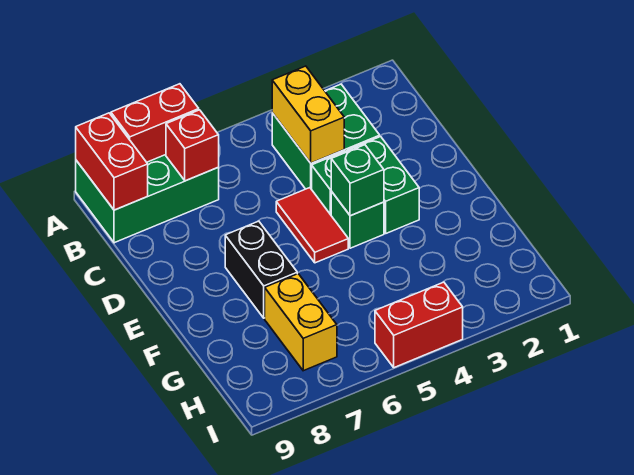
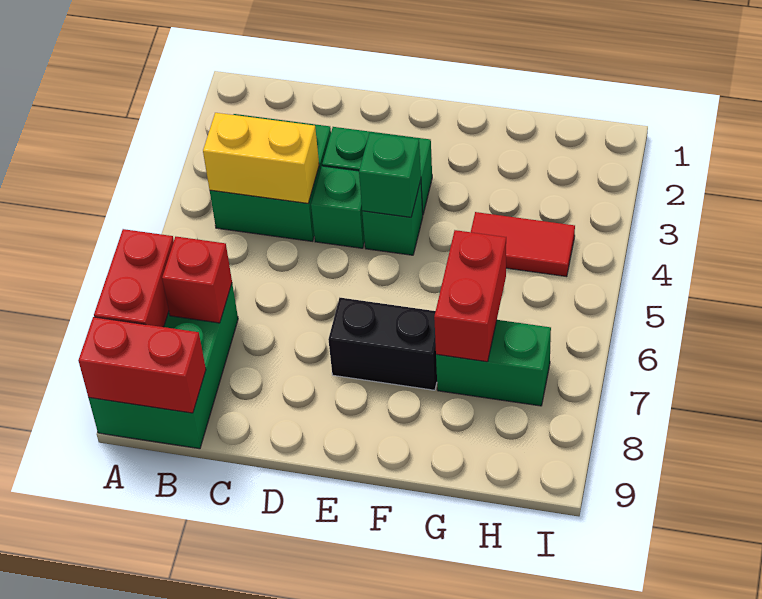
red 1x2 tile [276,188,348,263] -> red 1x2 tile moved to [471,212,575,277]
yellow 1x2 brick [265,274,337,371] -> green 1x2 brick [436,320,551,406]
red 1x2 brick [375,282,463,368] -> red 1x2 brick moved to [434,230,506,362]

